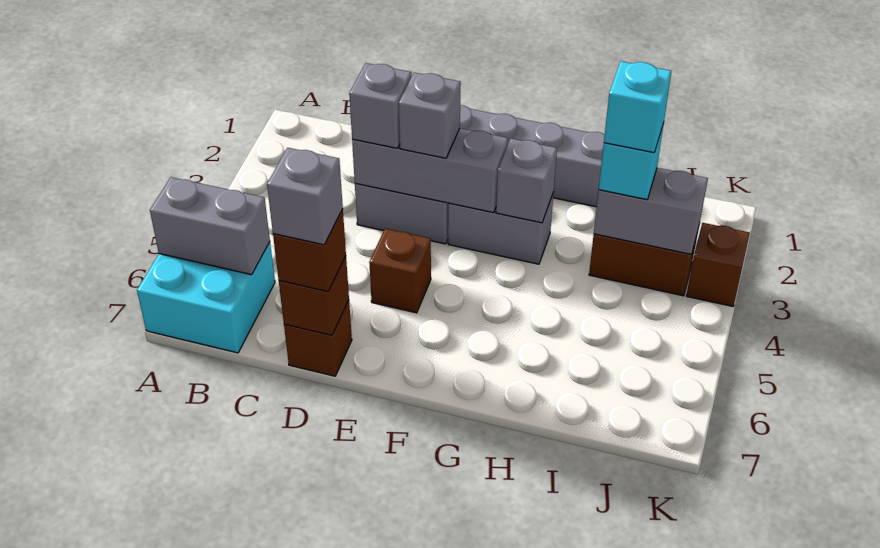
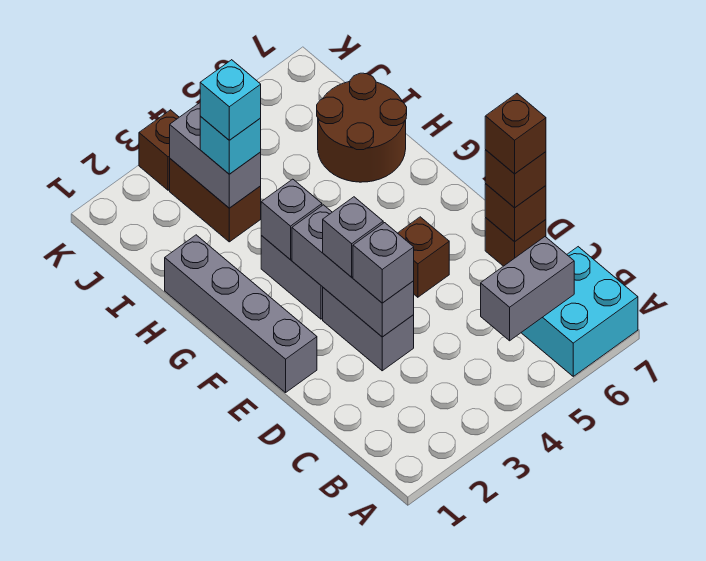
grey 1x2 brick [150,177,270,275] -> grey 1x2 brick turned to [481,237,574,341]
grey 1x1 brick [267,148,343,245] -> brown 1x1 brick [485,94,546,174]
none -> brown 2x2 round brick [317,73,407,182]

